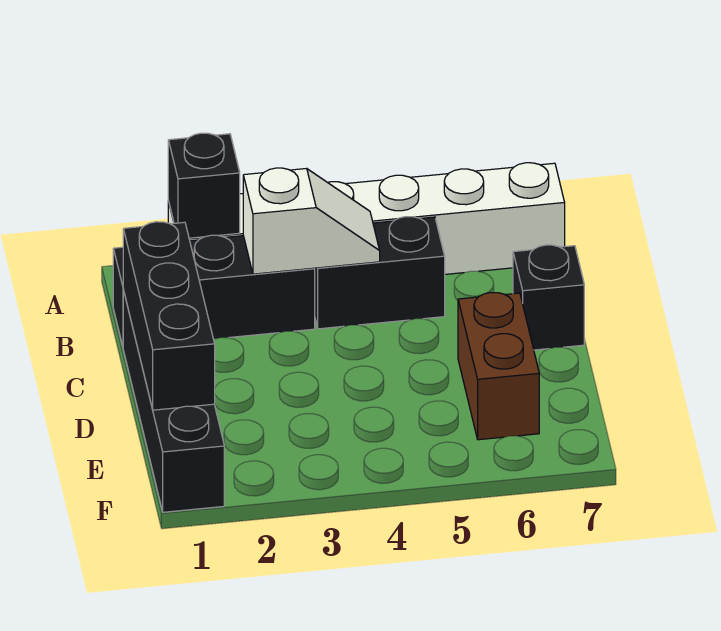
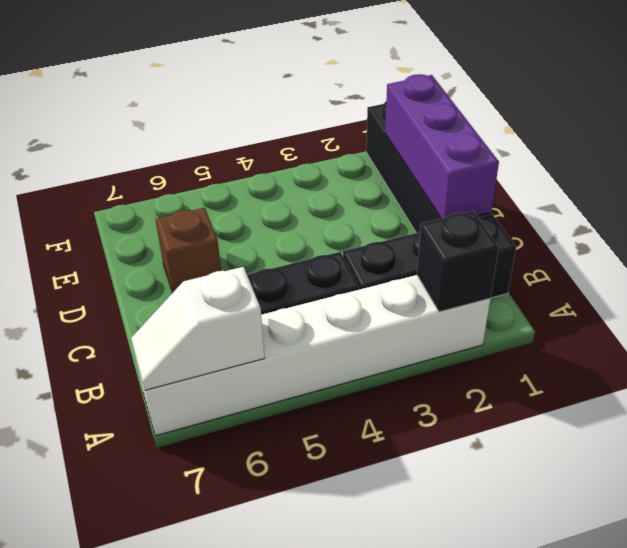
white 1x2 slope [243,168,380,274] -> white 1x2 slope moved to [131,267,265,390]
black 1x3 brick [123,222,215,410] -> purple 1x3 brick [385,74,499,218]
black 1x1 brick [513,245,584,350] -> none
brown 1x2 brick [458,293,539,440] -> brown 1x1 brick [155,208,221,293]

